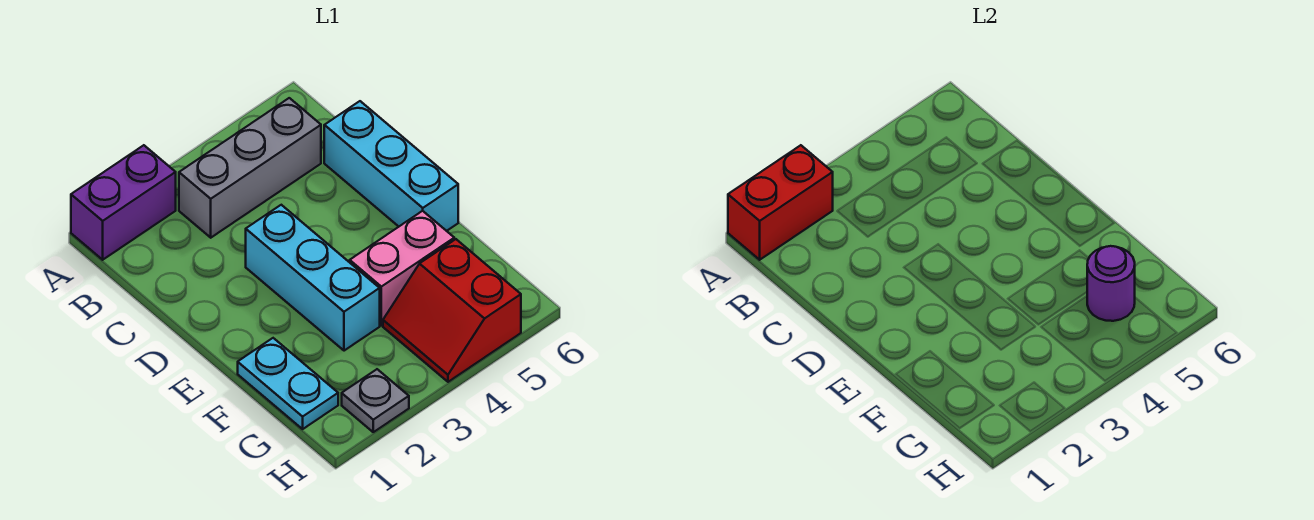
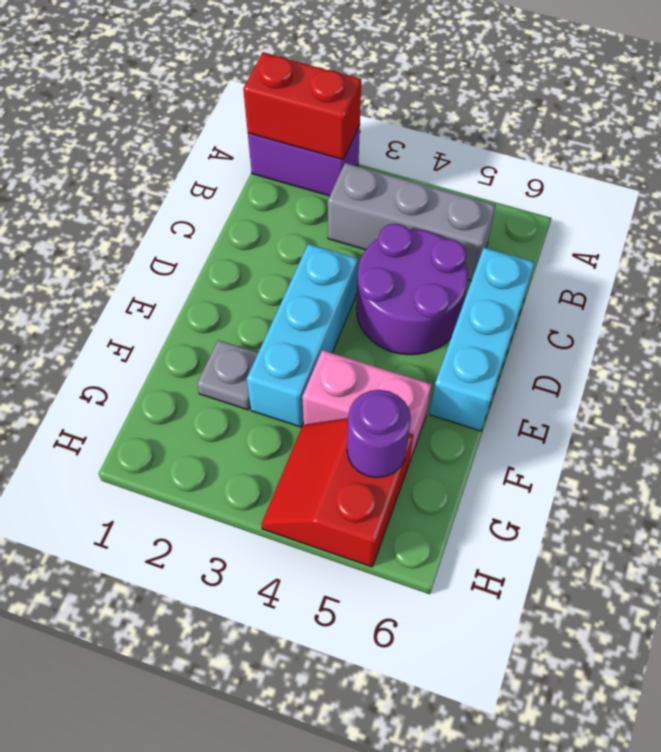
none -> purple 2x2 round brick [356,224,468,355]
cyan 1x2 plate [238,338,338,429] -> none
grey 1x1 plate [342,369,409,432] -> grey 1x1 plate moved to [197,340,258,410]

